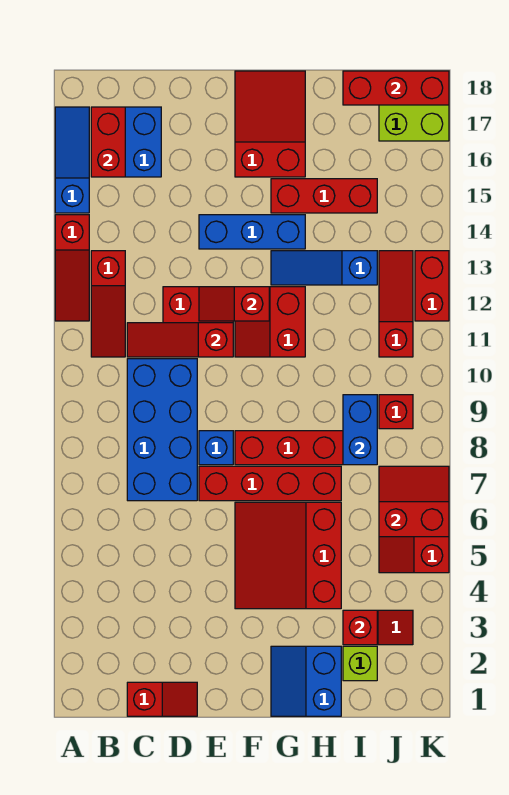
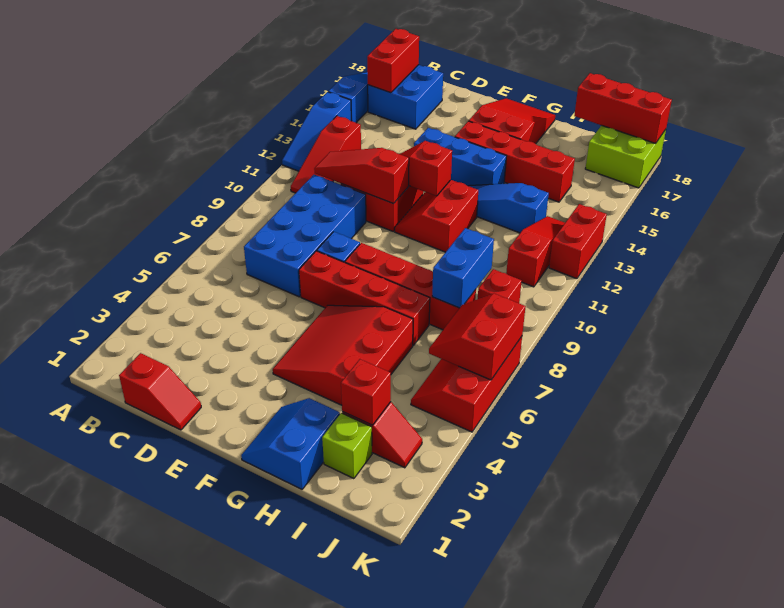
red 1x3 slope [55,215,89,321] -> blue 1x3 slope [282,92,351,171]
red 1x3 brick [271,179,377,213] -> red 1x4 brick [455,121,575,202]
red 2x2 slope [379,466,449,537] -> red 2x2 slope turned to [429,294,526,380]

